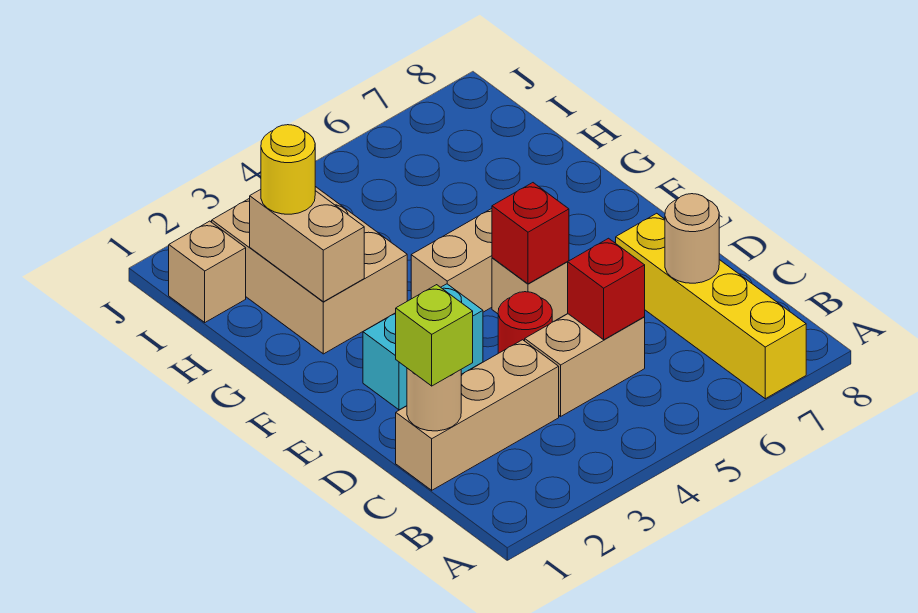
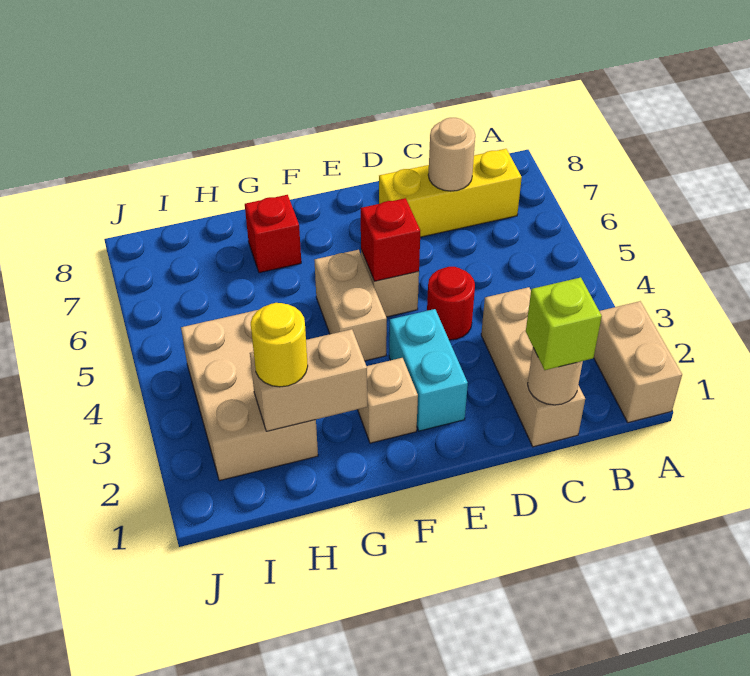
yellow 1x4 brick [616,213,806,399] -> yellow 1x3 brick [379,149,522,237]
tan 1x2 brick [525,314,645,416] -> tan 1x2 brick moved to [594,301,682,423]
red 1x1 brick [568,238,645,340] -> red 1x1 brick moved to [245,195,301,273]
tan 2x3 brick [212,186,407,354] -> tan 2x3 brick turned to [181,310,318,481]
tan 1x1 brick [169,221,246,322] -> tan 1x1 brick moved to [357,358,418,443]

